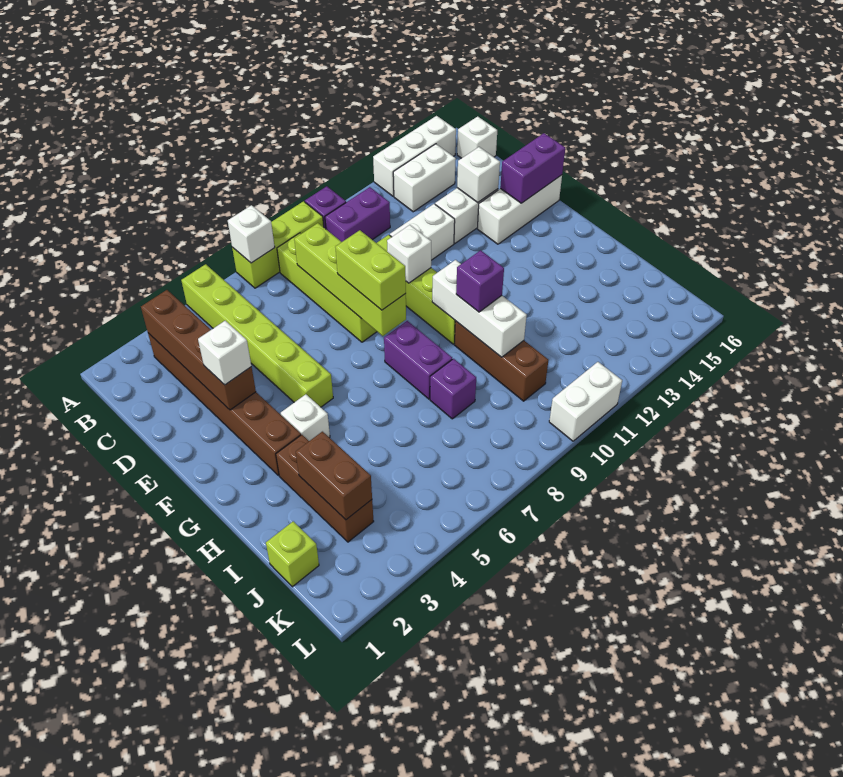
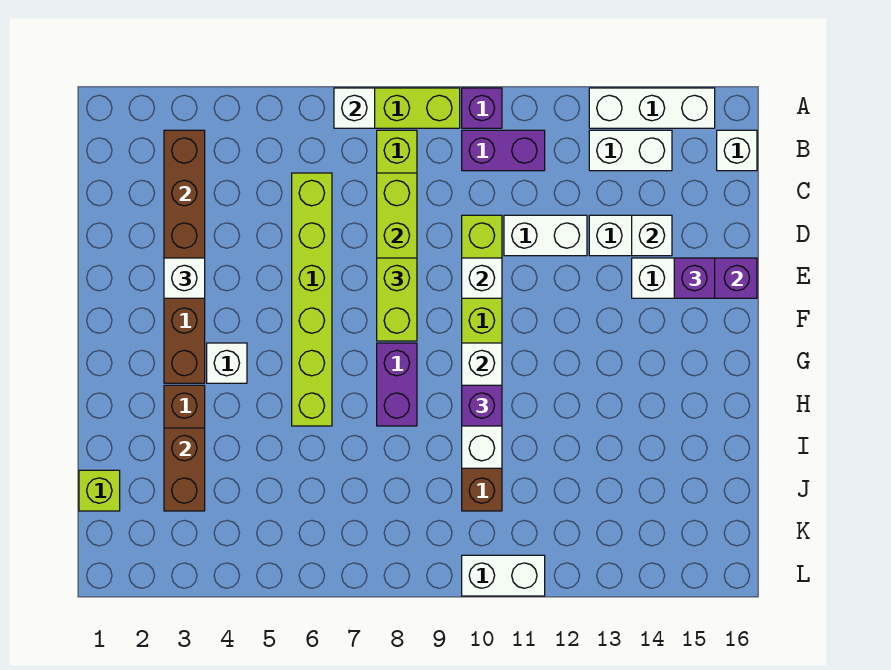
lime 1x6 brick [181,264,333,407] -> lime 1x6 brick moved to [292,173,332,426]
purple 1x1 brick [430,359,476,419] -> purple 1x1 brick moved to [674,258,715,298]

